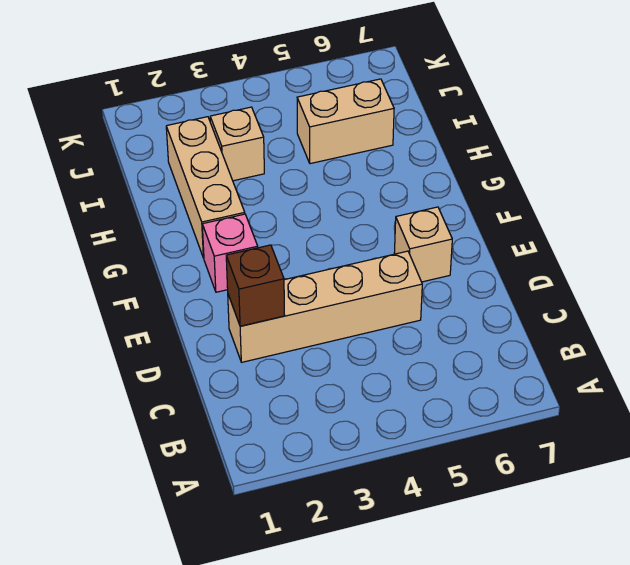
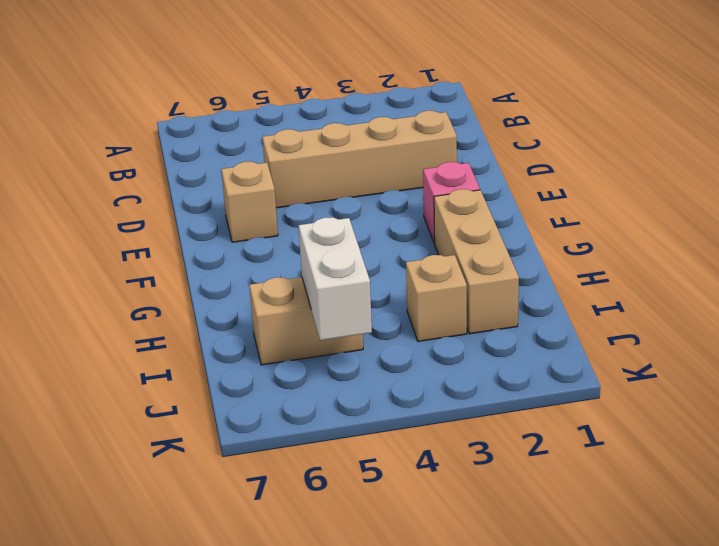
brown 1x1 brick [226,245,285,326] -> none
none -> white 1x2 brick [299,218,372,340]

